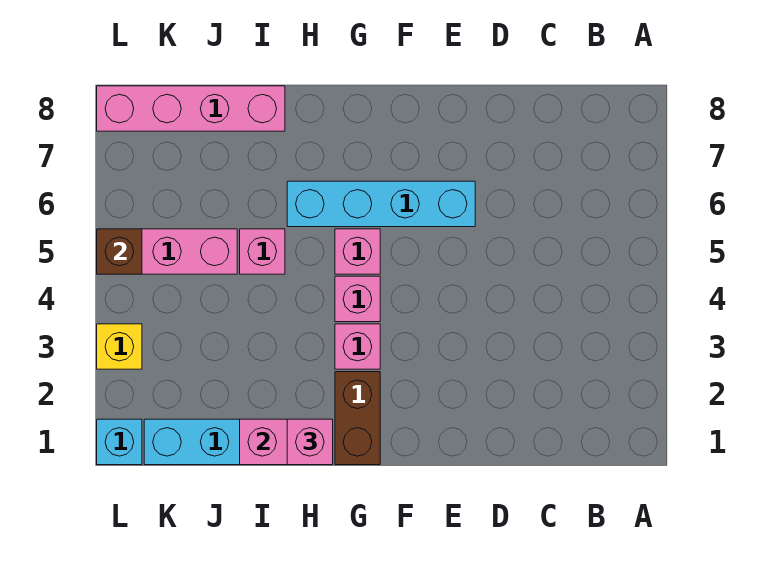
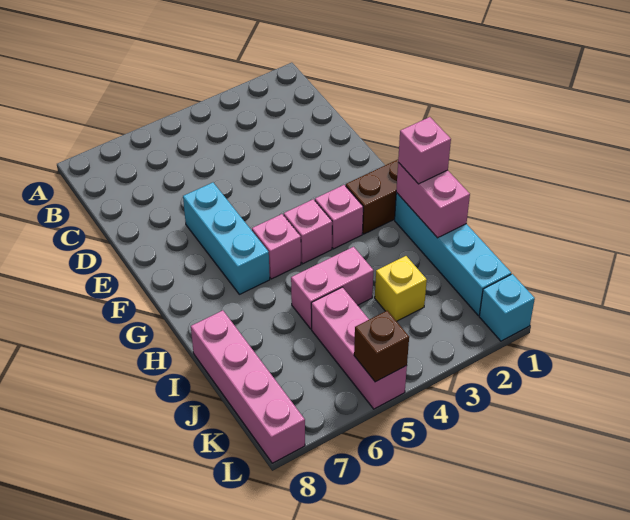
cyan 1x4 brick [287,181,475,227] -> cyan 1x3 brick [183,183,270,294]
pink 1x1 brick [240,229,285,274] -> pink 1x2 brick [291,247,374,329]
yellow 1x1 brick [97,324,142,369] -> yellow 1x1 brick moved to [375,256,427,321]

